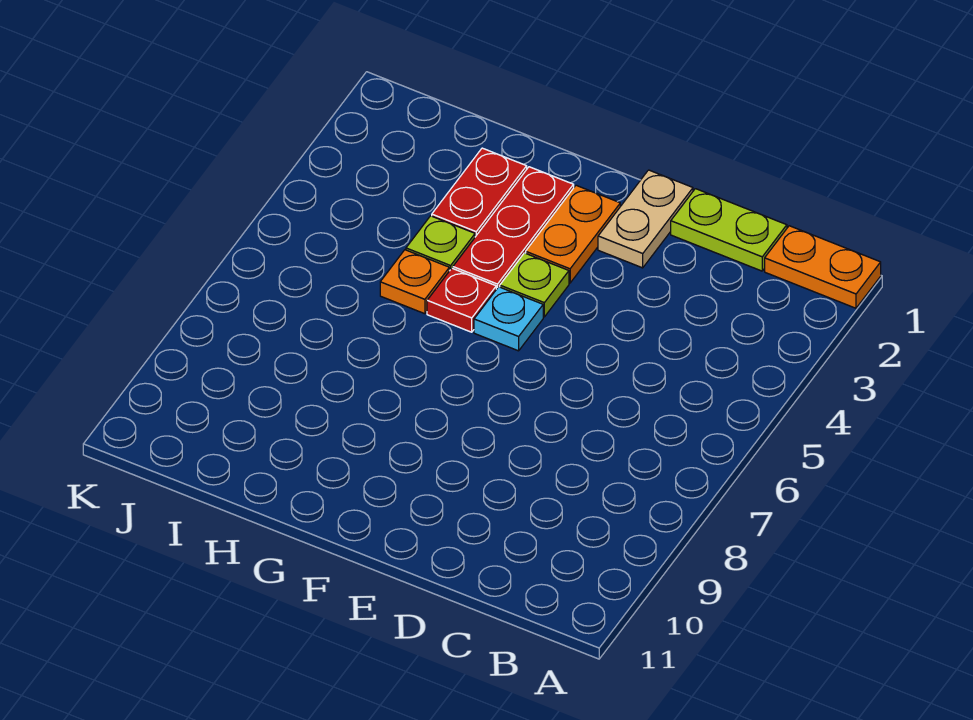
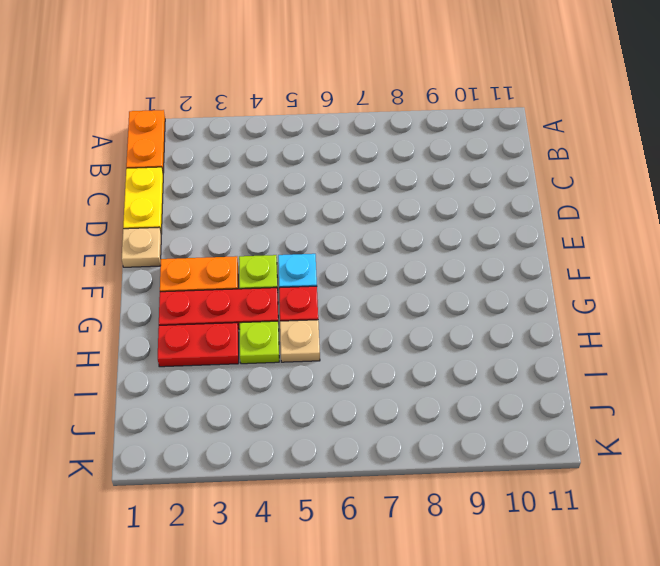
lime 1x2 plate [671,189,787,271] -> yellow 1x2 plate [123,167,163,234]
tan 1x2 plate [598,170,693,268] -> tan 1x1 plate [122,227,161,267]
orange 1x1 plate [380,250,449,314] -> tan 1x1 plate [280,320,320,362]

